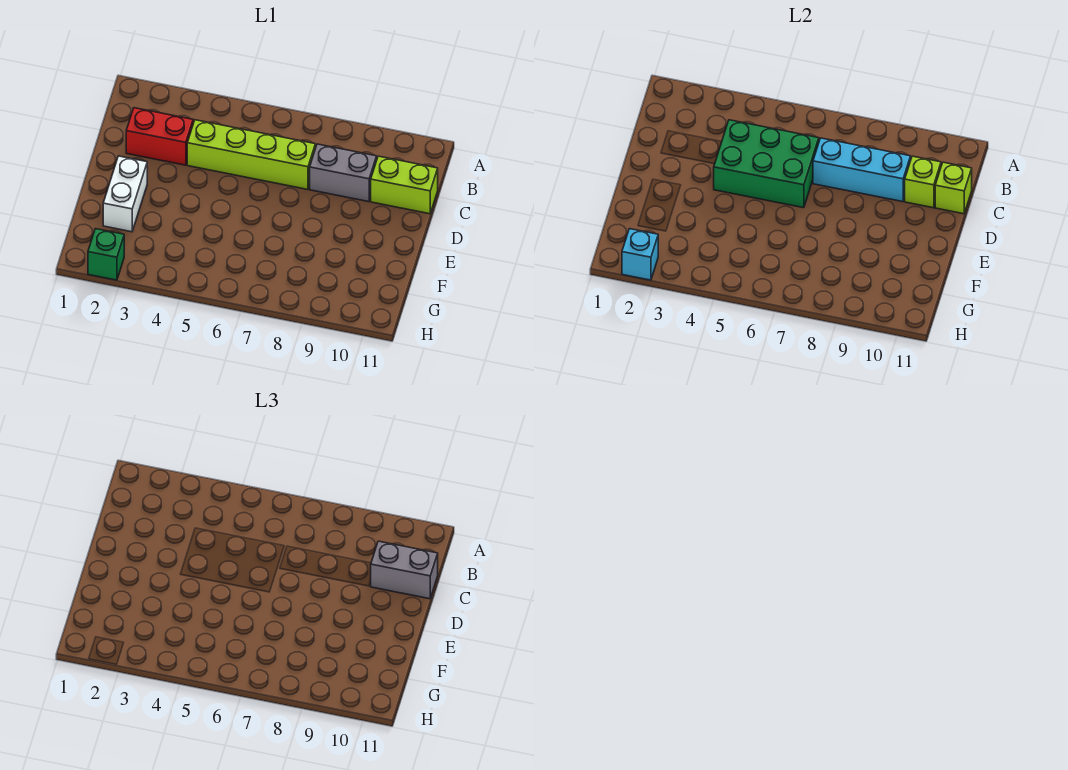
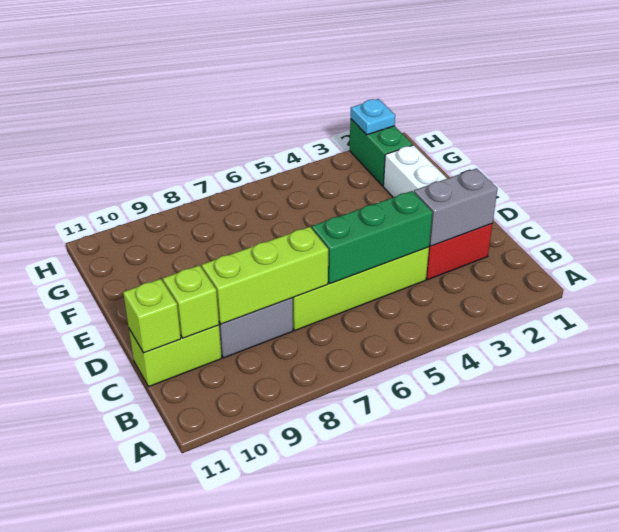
green 2x3 brick [714,120,819,208] -> green 1x3 brick [312,191,432,284]
cyan 1x3 brick [813,138,911,202] -> lime 1x3 brick [202,227,328,324]
grey 1x2 brick [370,541,438,599] -> grey 1x2 brick moved to [414,168,498,246]
green 1x1 brick [88,229,124,280] -> green 1x2 brick [350,119,413,186]
cyan 1x1 brick [622,229,658,280] -> cyan 1x1 plate [351,99,395,135]

